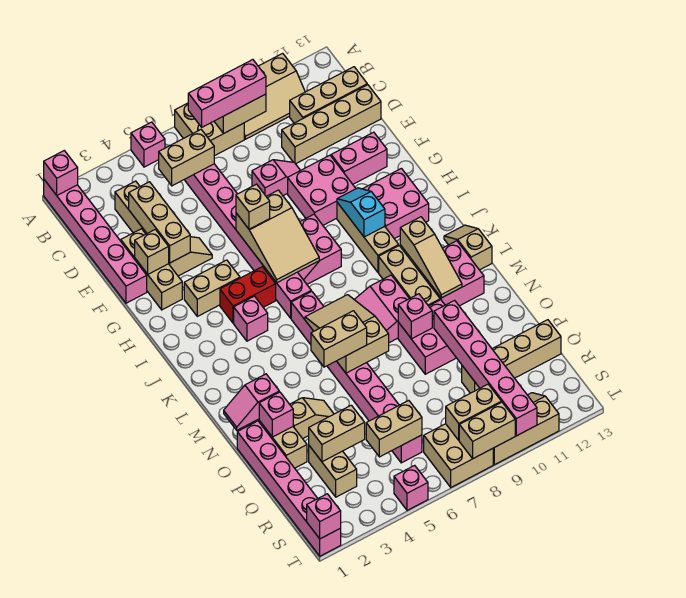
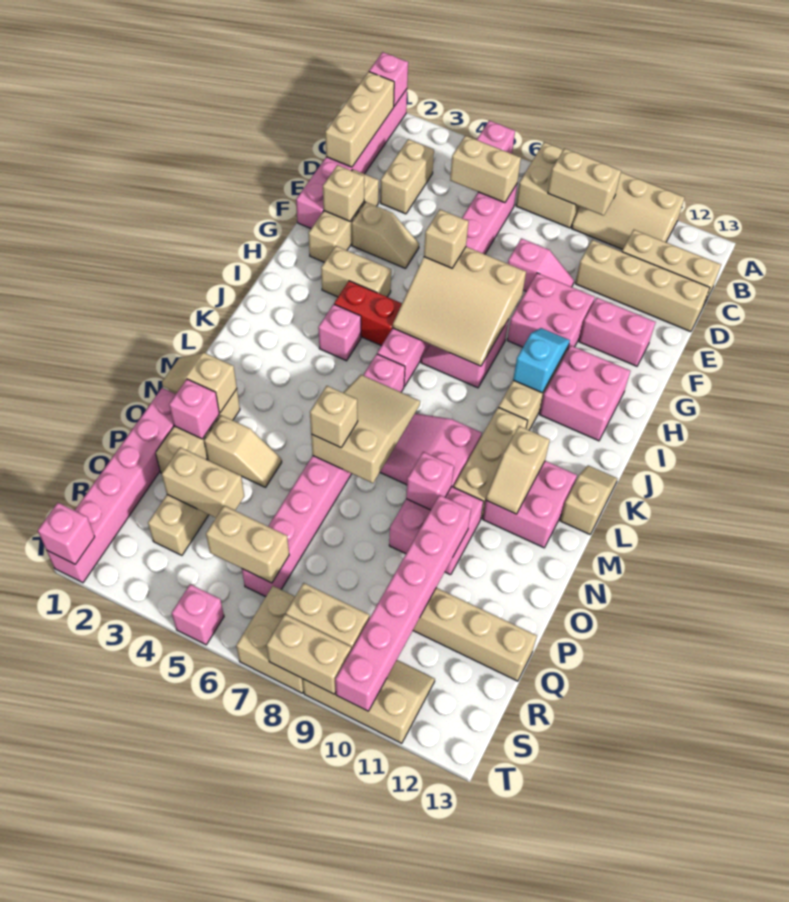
pink 1x3 brick [188,60,266,127] -> none
tan 1x3 brick [129,182,190,263] -> tan 1x3 brick moved to [325,72,394,167]
tan 2x3 slope [236,190,319,283] -> tan 3x3 slope [393,247,526,366]
tan 1x3 slope [400,217,462,298] -> tan 1x2 slope [486,426,550,514]
pink 1x2 slope [224,374,279,430] -> tan 1x2 slope [162,353,237,412]
tan 1x2 brick [311,311,367,367] -> tan 1x1 brick [310,386,358,448]

